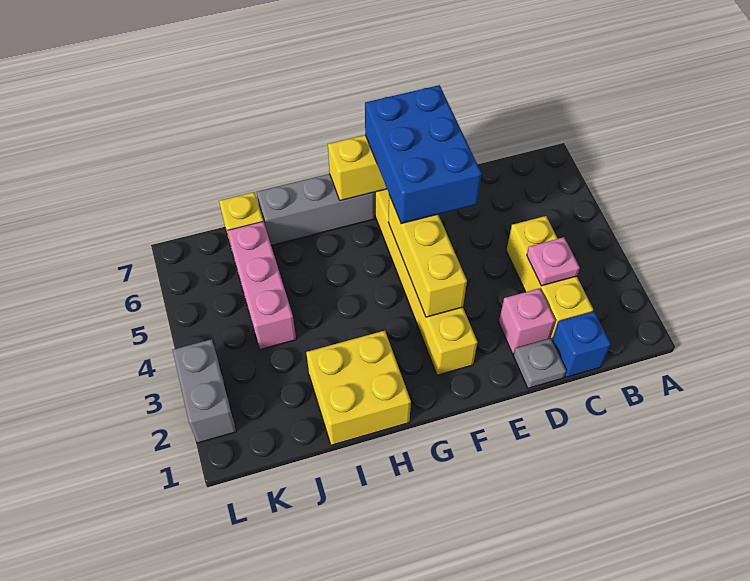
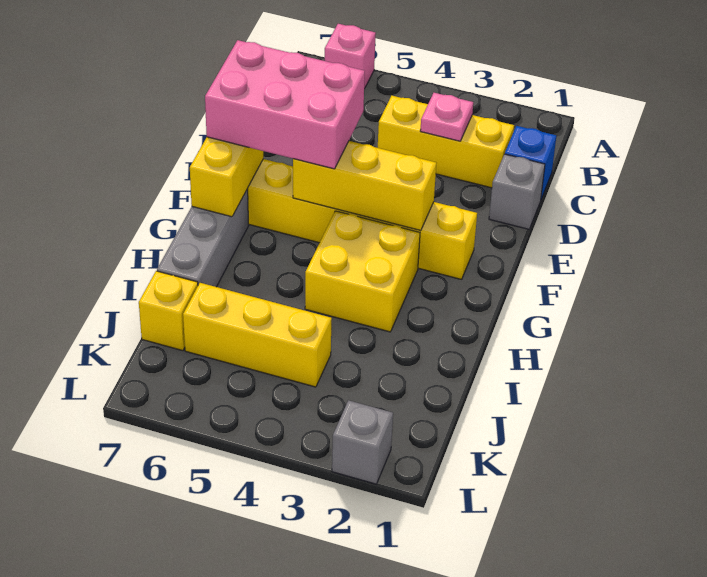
grey 1x1 plate [513,338,566,388] -> grey 1x1 brick [489,154,545,229]
pink 1x1 brick [499,288,555,354] -> pink 1x1 brick moved to [325,24,376,89]
blue 2x3 brick [365,85,482,224] -> pink 2x3 brick [205,40,365,169]
yellow 2x2 brick [306,331,411,445] -> yellow 2x2 brick moved to [305,211,420,332]
pink 1x3 brick [227,222,296,350] -> yellow 1x3 brick [183,283,332,387]
grey 1x2 brick [173,339,236,443] -> grey 1x1 brick [332,400,393,484]

